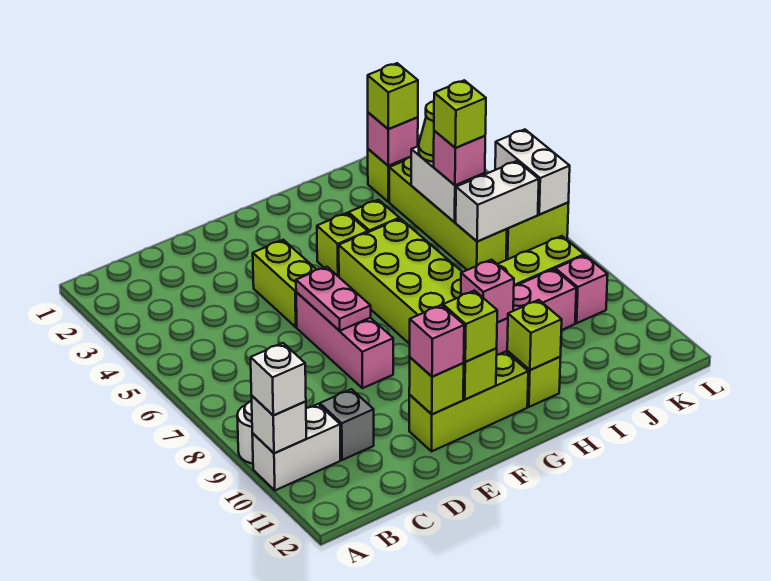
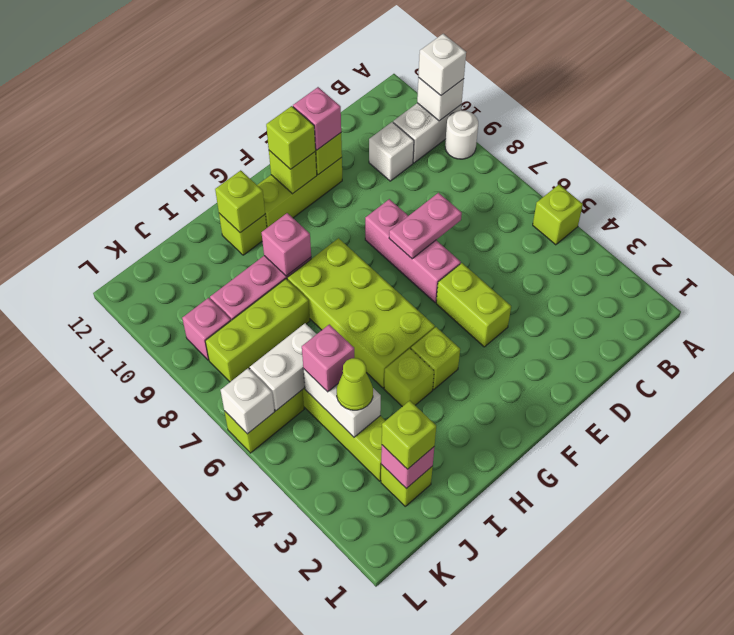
grey 1x1 brick [320,389,374,460] -> white 1x1 brick [369,122,414,181]
pink 1x2 plate [296,267,371,331] -> pink 1x2 plate turned to [389,193,462,259]
lime 1x1 brick [434,80,486,148] -> lime 1x1 brick moved to [533,185,583,245]
white 1x2 brick [495,130,570,214] -> white 1x1 brick [221,368,274,434]

